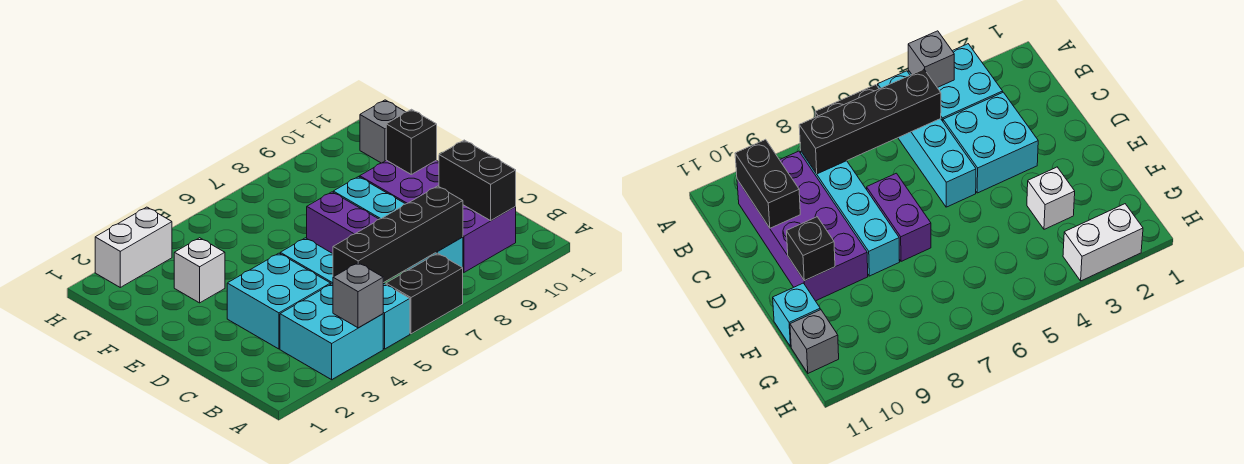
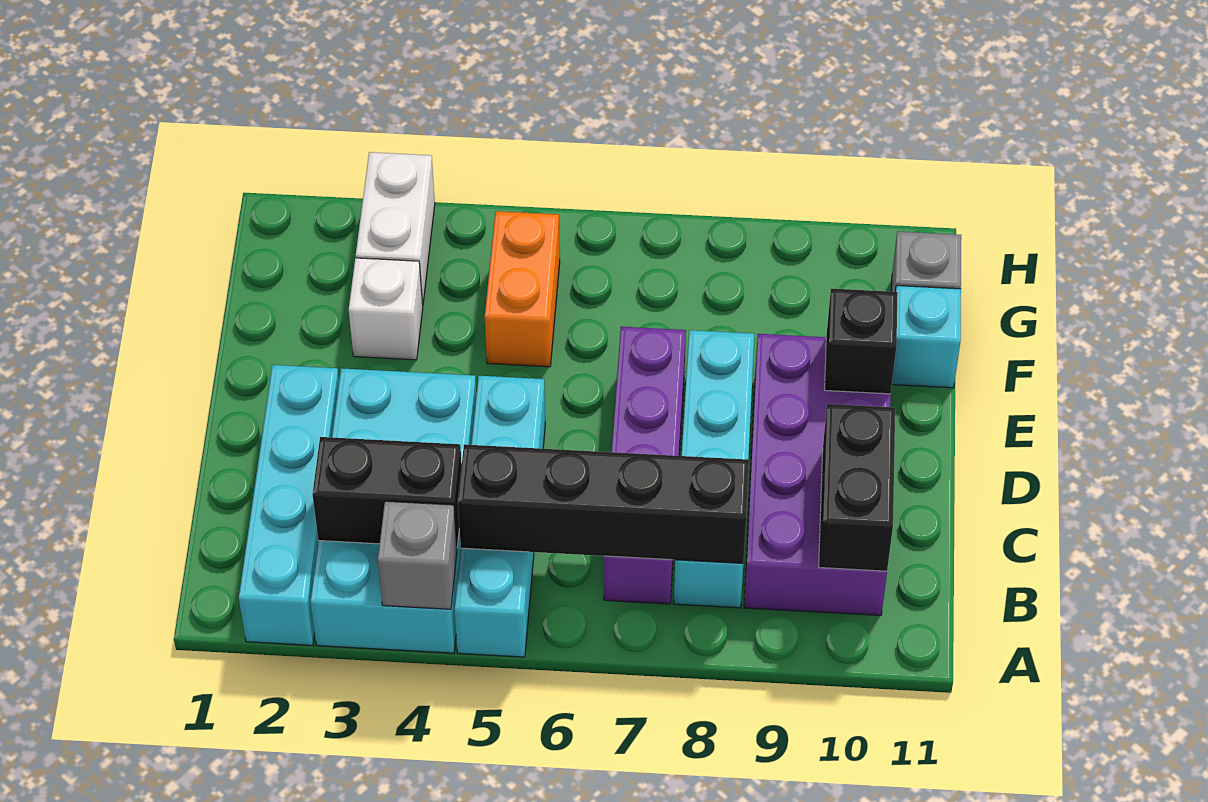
none -> cyan 1x4 brick [239,365,339,645]
black 1x2 brick [386,253,463,334] -> black 1x2 brick moved to [312,437,462,546]
purple 1x2 brick [307,192,379,253] -> purple 1x4 brick [604,327,686,604]
none -> orange 1x2 brick [485,211,560,367]
white 1x2 brick [95,207,172,287] -> white 1x2 brick turned to [356,152,435,304]

